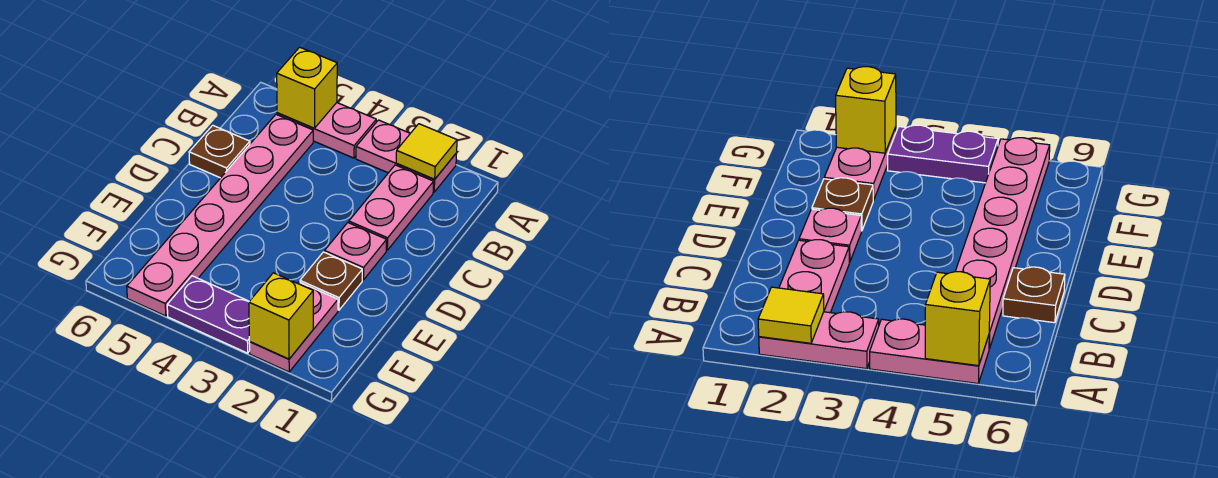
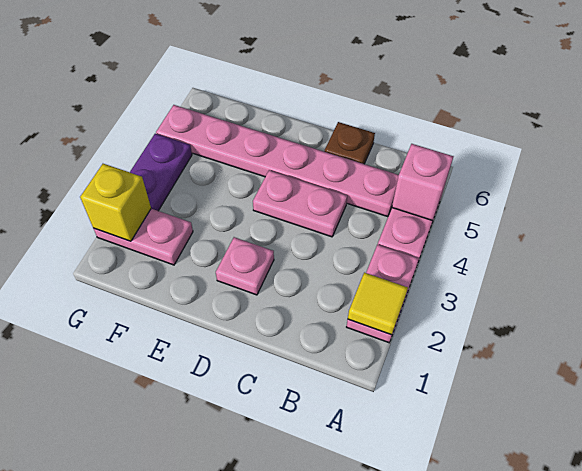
yellow 1x1 brick [277,47,337,128] -> pink 1x1 brick [392,144,454,221]
pink 1x2 plate [349,165,434,250] -> pink 1x2 plate moved to [253,170,347,237]
brown 1x1 plate [300,252,362,310] -> none

